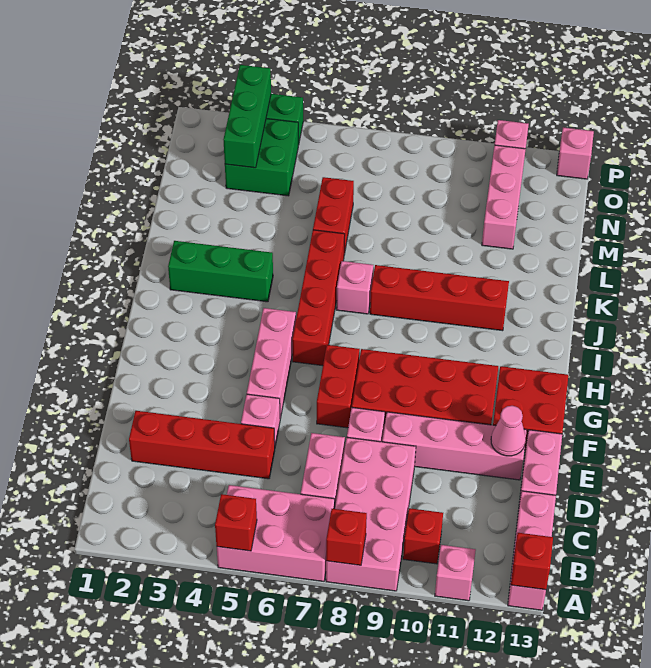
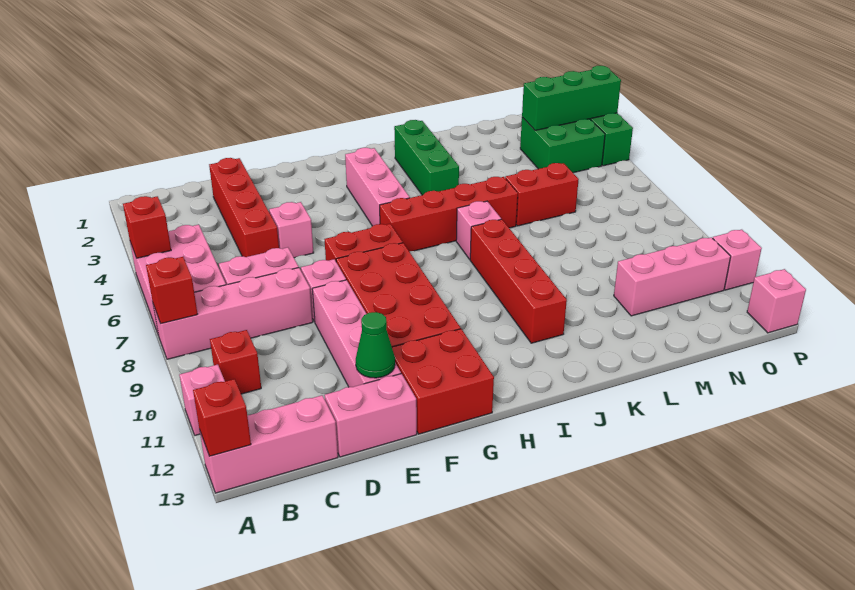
pink 2x4 brick [326,437,416,591] -> pink 1x4 brick [153,268,313,359]
pink 1x1 cone [491,406,526,456] -> green 1x1 cone [356,312,395,378]
pink 1x3 brick [247,308,296,419] -> pink 1x3 brick turned to [345,148,410,226]

